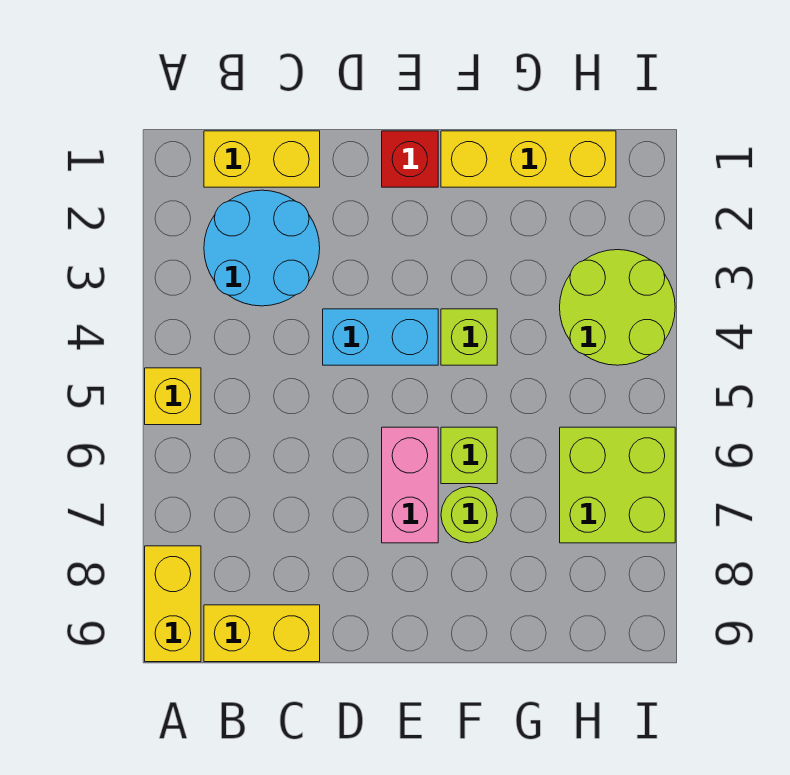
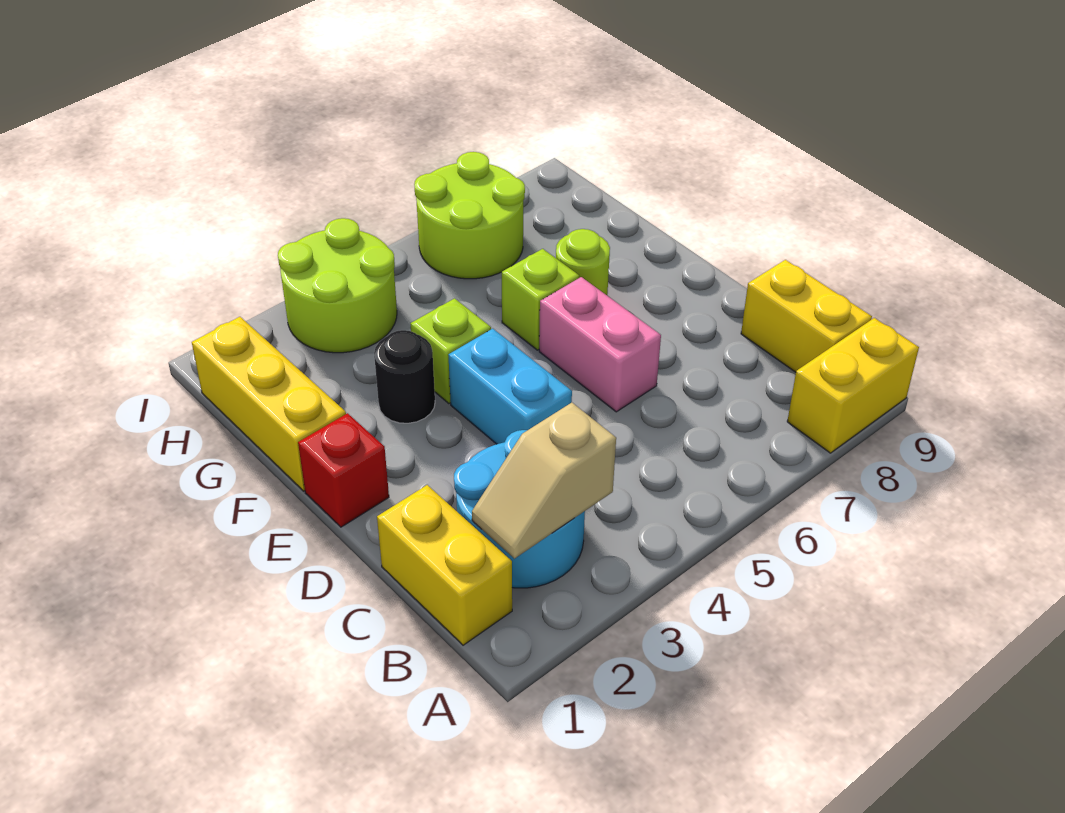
yellow 1x1 brick [145,368,201,425] -> none
none -> tan 1x2 slope [472,403,616,559]
pink 1x2 brick [382,427,438,543] -> pink 1x2 brick turned to [539,277,661,412]
none -> black 1x1 round brick [374,330,435,423]
lime 2x2 brick [560,427,675,543] -> lime 2x2 round brick [414,152,525,279]

